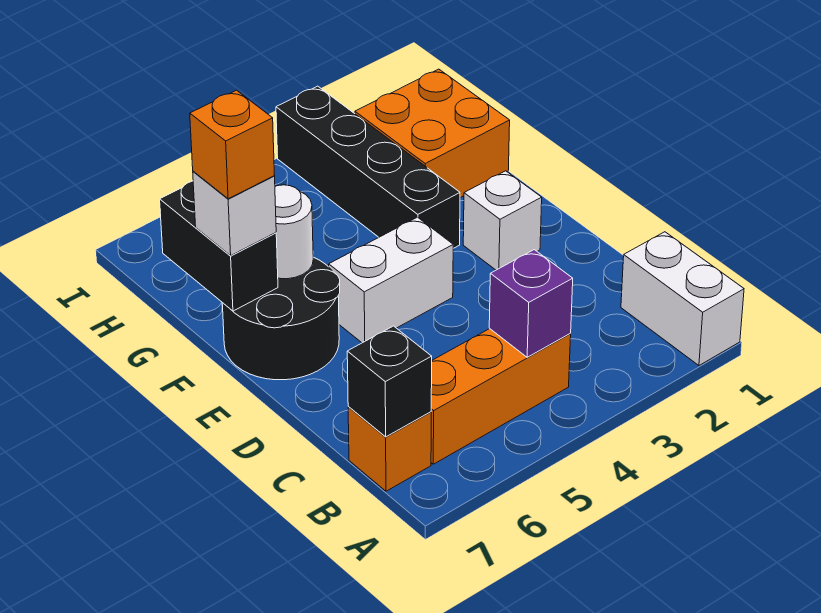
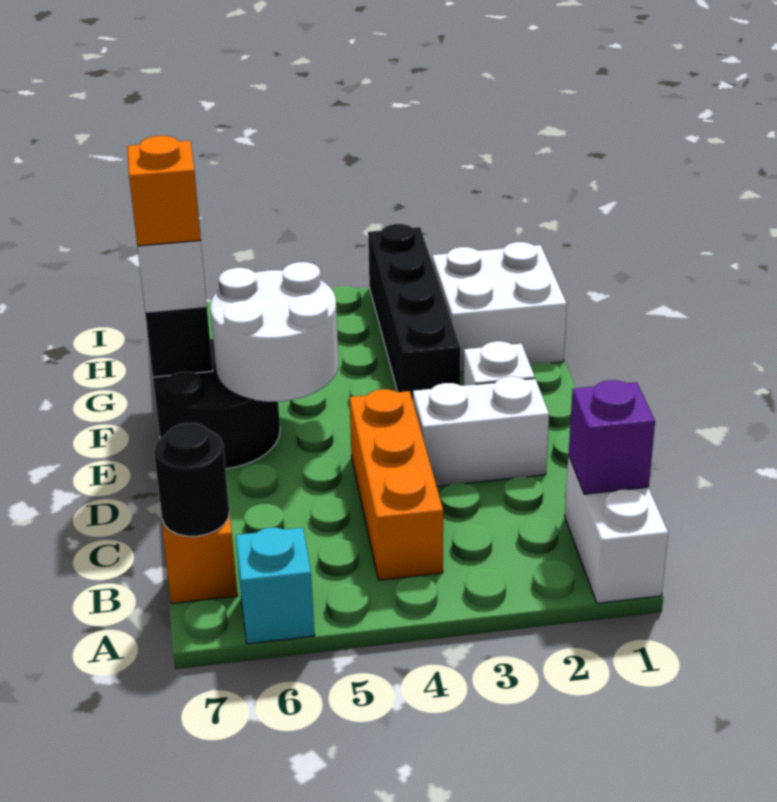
none -> cyan 1x1 brick [236,528,315,644]
orange 1x3 brick [431,329,571,464] -> orange 1x3 brick turned to [349,389,443,580]
purple 1x1 brick [489,250,573,357] -> purple 1x1 brick moved to [569,380,655,494]
black 1x1 brick [347,326,432,437] -> black 1x1 round brick [154,423,229,536]
white 1x2 brick [329,217,453,343] -> white 1x2 brick moved to [413,377,549,486]
white 1x1 round brick [275,185,313,279] -> white 2x2 round brick [210,262,338,402]
orange 2x2 brick [355,69,510,198] -> white 2x2 brick [432,242,567,372]

